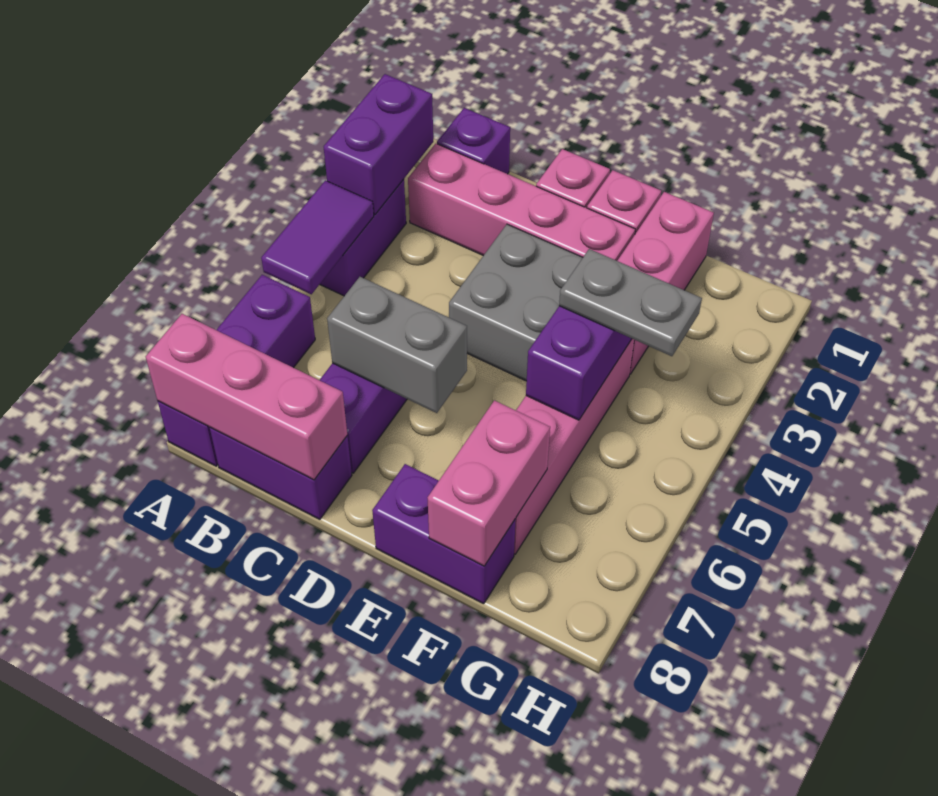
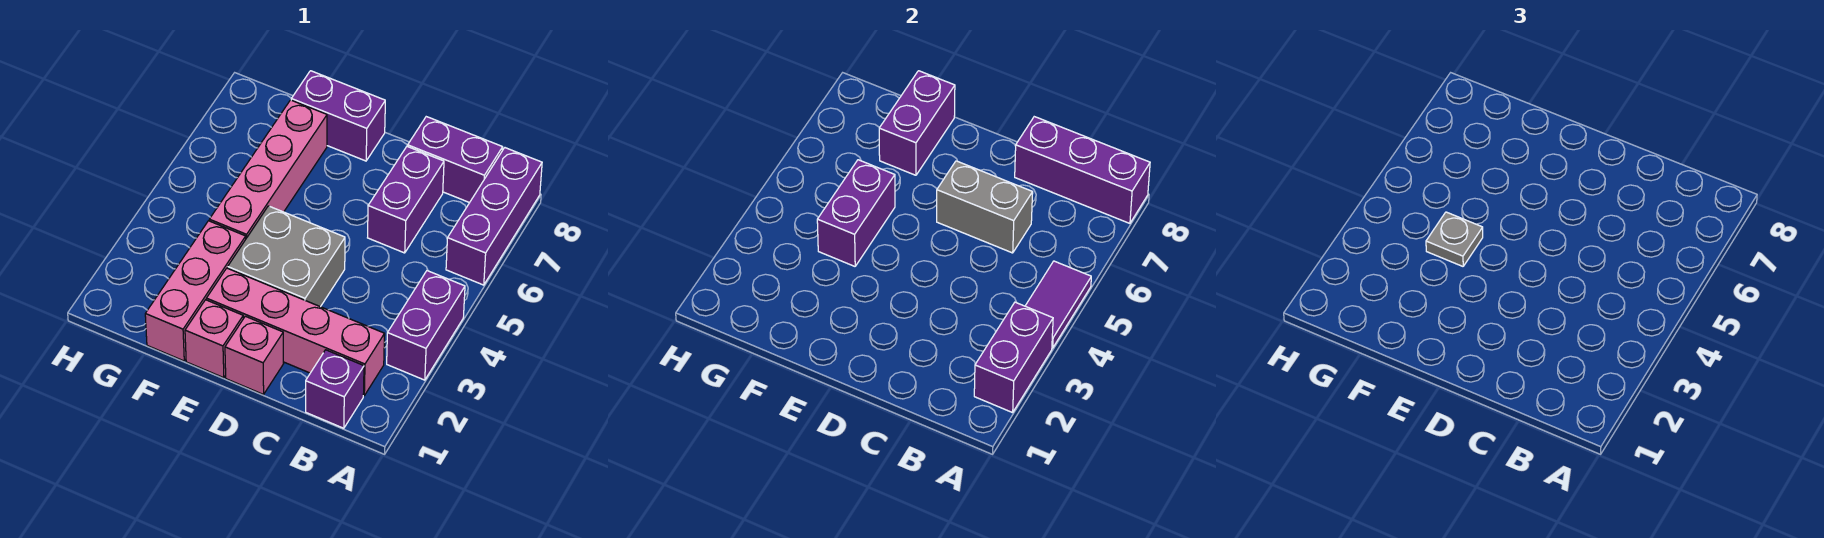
pink 1x3 brick [146,314,347,480] -> purple 1x3 brick [1015,117,1150,223]
grey 1x2 plate [559,249,702,356] -> grey 1x1 plate [1426,212,1483,266]
pink 1x2 brick [427,400,550,566] -> purple 1x2 brick [879,71,955,175]

